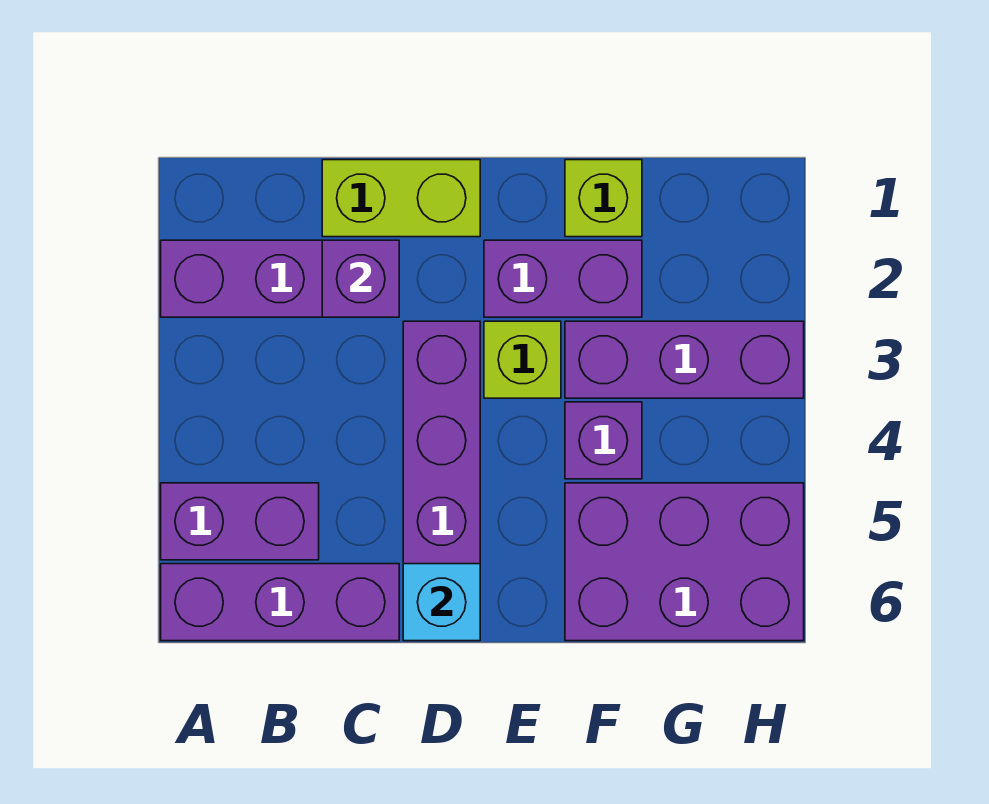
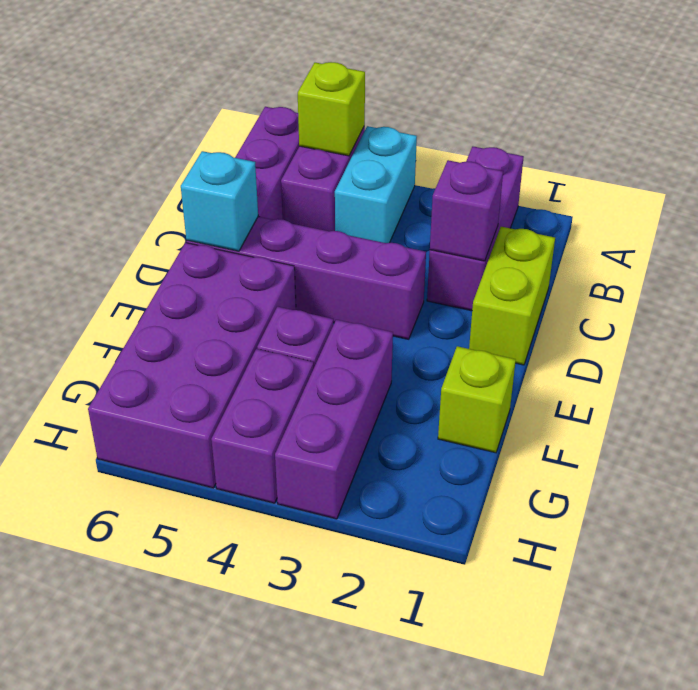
none -> cyan 1x2 brick [335,126,417,243]
purple 1x2 brick [484,240,642,317] -> purple 1x2 brick moved to [211,349,314,503]
lime 1x1 brick [484,321,561,398] -> lime 1x1 brick moved to [298,62,365,156]
purple 2x3 brick [565,483,804,641] -> purple 2x4 brick [88,243,296,488]

